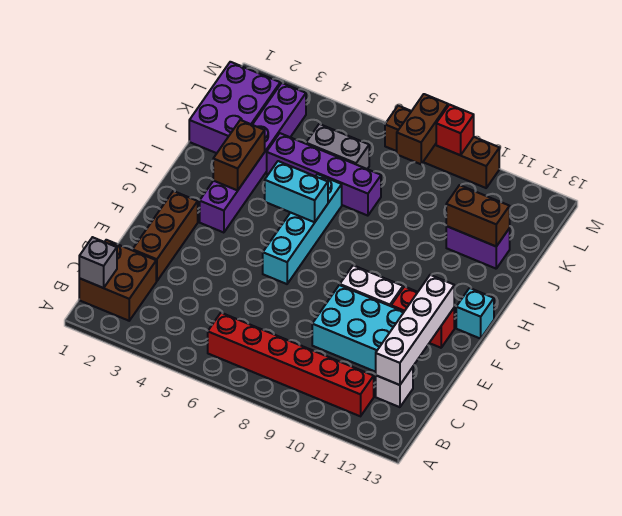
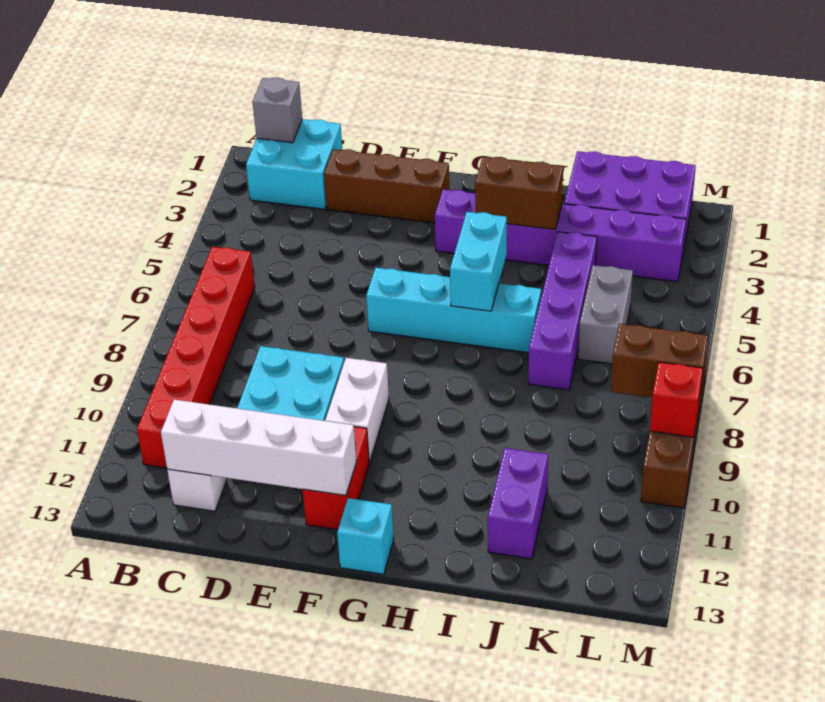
brown 2x2 brick [79,240,156,321] -> cyan 2x2 brick [246,119,342,209]
brown 1x2 brick [446,185,510,246] -> none

